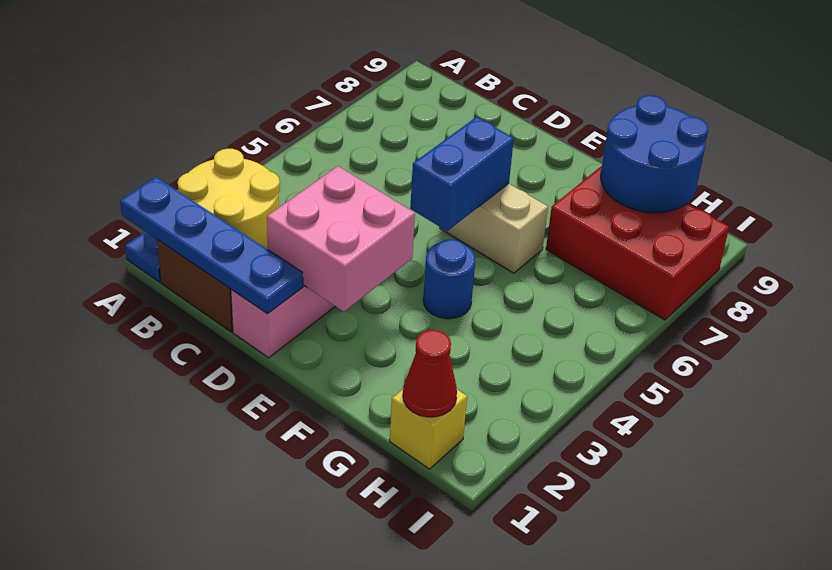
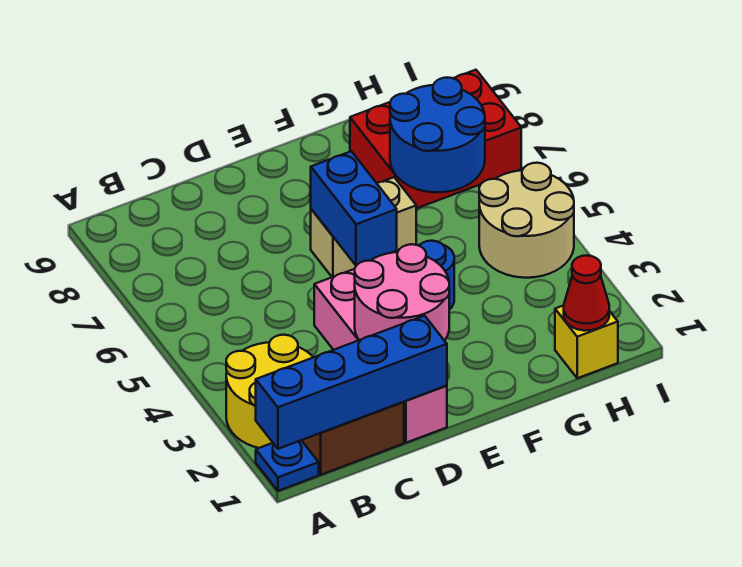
blue 1x4 plate [120,177,303,314] -> blue 1x4 brick [256,316,447,449]
pink 2x2 brick [267,166,415,312] -> pink 2x2 round brick [355,244,449,341]
blue 2x2 round brick [601,95,709,213] -> blue 2x2 round brick moved to [390,77,485,192]
none -> tan 2x2 round brick [479,163,574,278]

